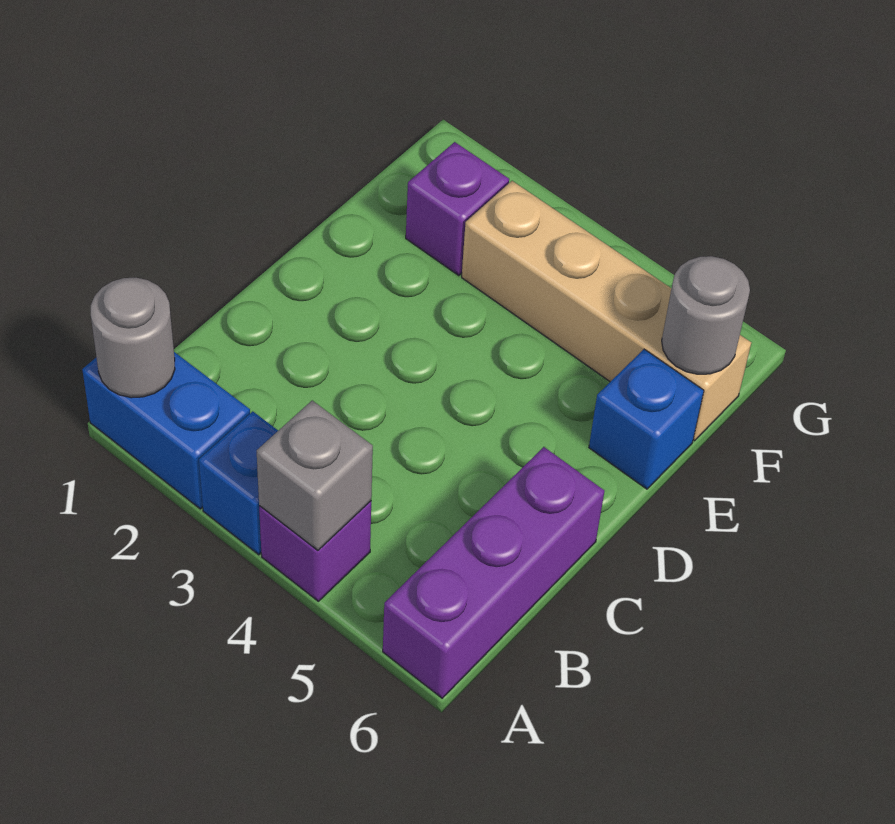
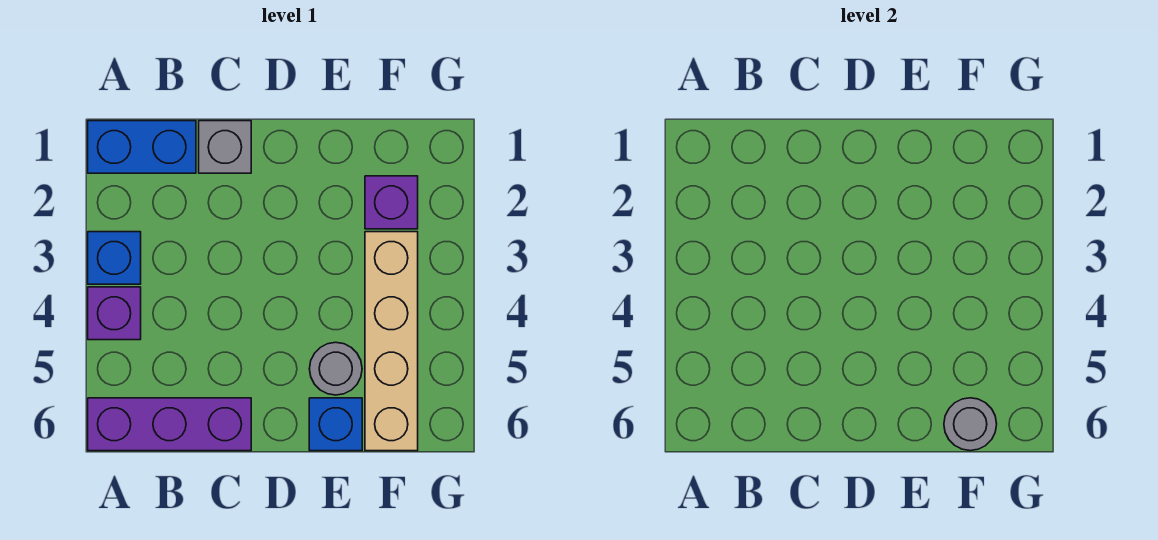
blue 1x2 brick [82,352,250,509] -> blue 1x2 brick turned to [88,121,196,173]
grey 1x1 round brick [91,278,175,398] -> grey 1x1 round brick moved to [309,342,362,395]
grey 1x1 brick [257,401,373,550] -> grey 1x1 brick moved to [199,121,251,173]

